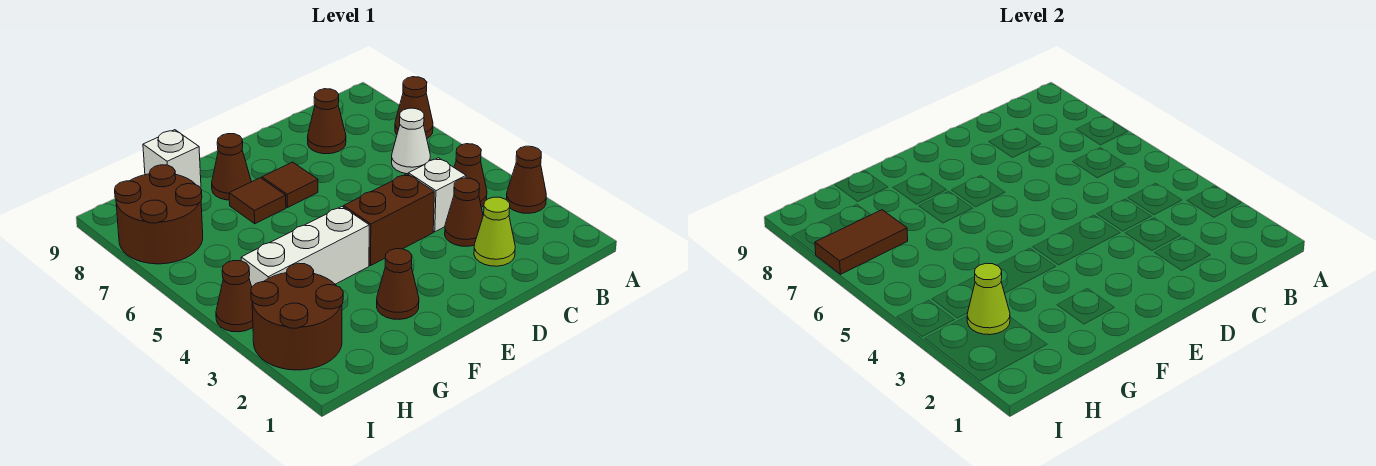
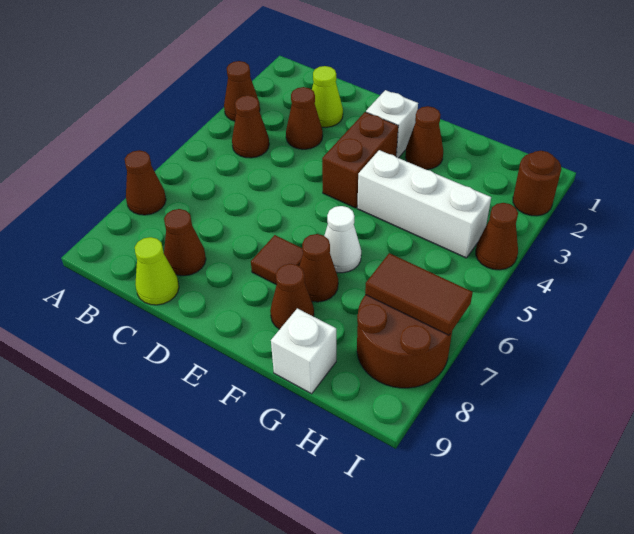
white 1x1 cone [392,108,430,174] -> white 1x1 cone moved to [324,206,361,273]
white 1x1 brick [408,158,466,232] -> white 1x1 brick moved to [366,90,418,158]
brown 1x2 brick [344,174,434,266] -> brown 1x2 brick turned to [322,112,398,208]
brown 1x1 tile [229,178,286,224] -> brown 1x1 cone [299,234,338,302]
brown 2x2 round brick [251,263,343,370] -> brown 1x1 round brick [513,151,561,216]
lime 1x1 cone [967,263,1010,335] -> lime 1x1 cone moved to [135,237,179,305]

